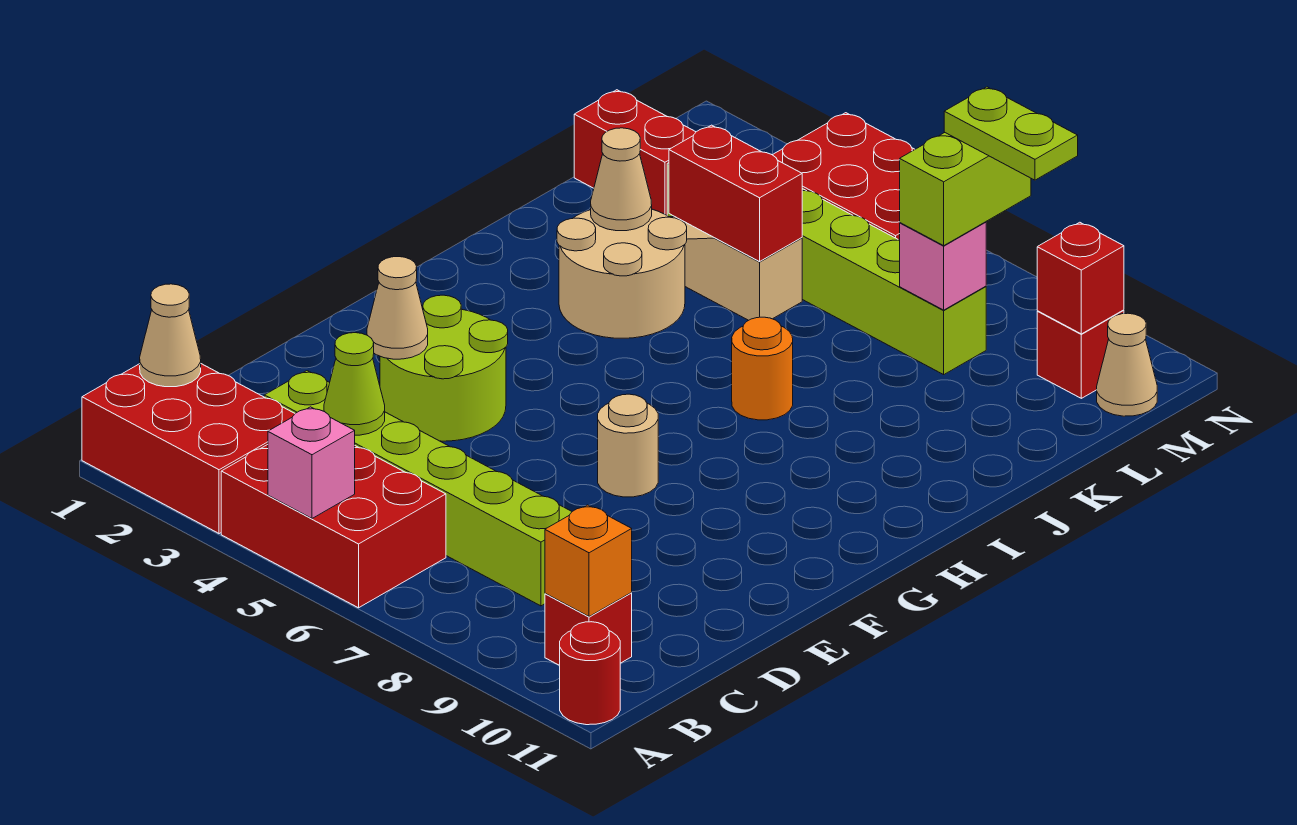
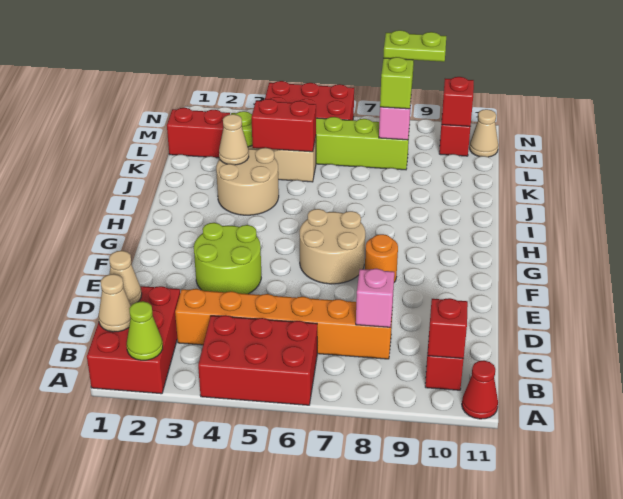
red 2x3 brick [82,364,295,534] -> red 2x3 brick turned to [87,286,180,394]
pink 1x1 brick [268,407,355,518] -> pink 1x1 brick moved to [356,269,394,327]
red 1x1 round brick [560,622,620,725] -> red 1x1 cone [462,361,498,419]
orange 1x1 brick [545,505,632,617] -> red 1x1 brick [428,298,468,358]
lime 1x6 brick [264,371,572,606] -> orange 1x6 brick [175,289,393,359]
lime 1x1 cone [324,333,385,435] -> lime 1x1 cone moved to [127,301,163,360]
tan 1x1 cone [367,257,428,359] -> tan 1x1 cone moved to [109,251,142,305]
tan 1x1 round brick [598,394,658,497] -> tan 2x2 round brick [300,209,365,284]
orange 1x1 round brick [732,317,793,420] -> orange 1x1 round brick moved to [365,234,398,282]

